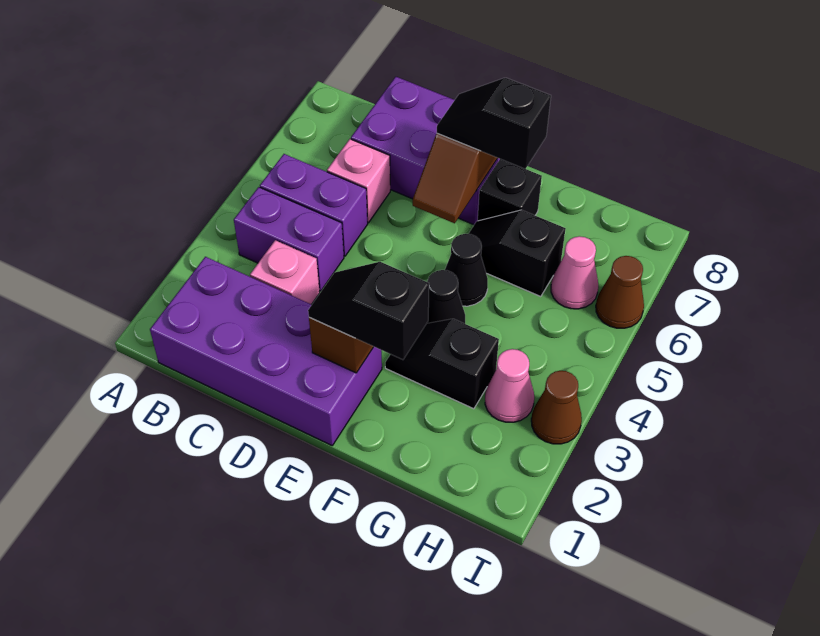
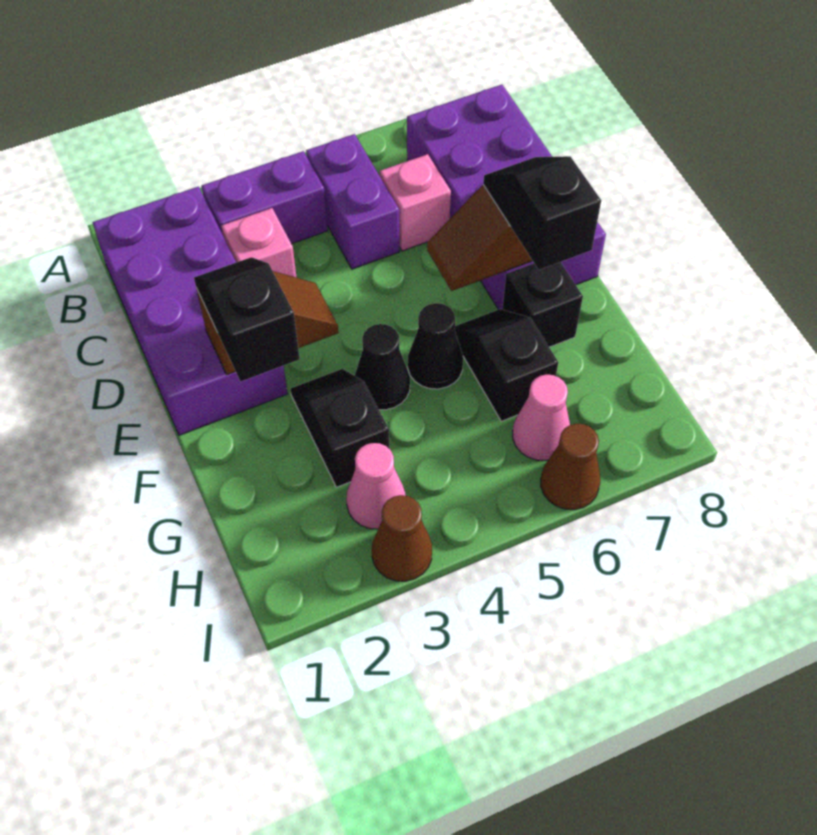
purple 1x2 brick [234,187,344,291] -> purple 1x2 brick turned to [201,151,328,244]
purple 2x3 brick [351,77,500,225] -> purple 2x4 brick [407,85,606,310]

